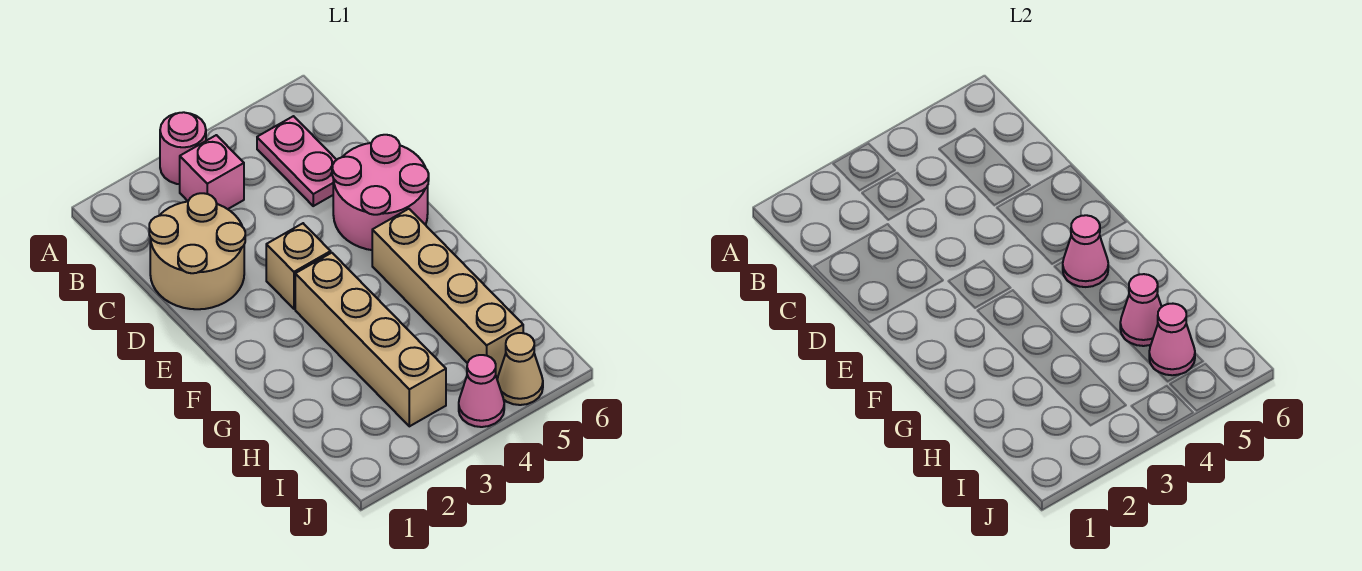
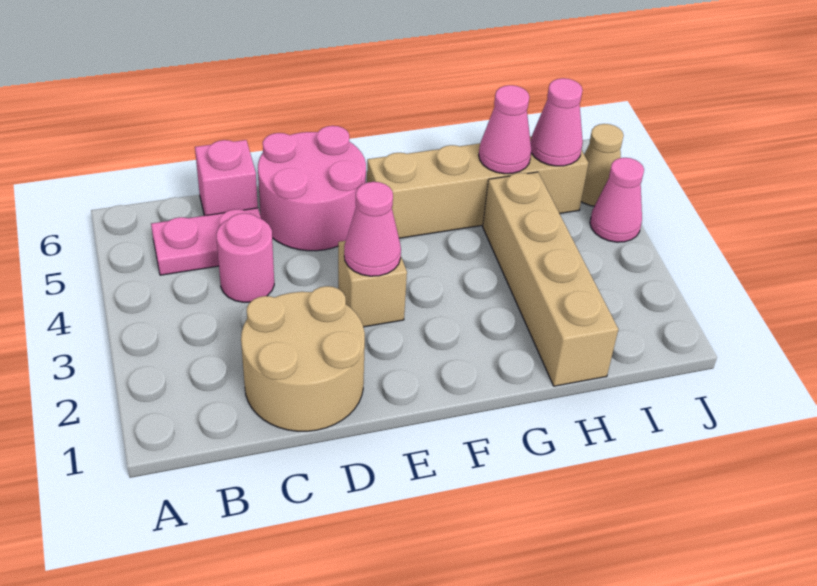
pink 1x1 round brick [160,112,206,184] -> pink 1x1 round brick moved to [216,213,274,302]
pink 1x1 brick [180,135,244,209] -> pink 1x1 brick moved to [195,140,258,216]
tan 1x4 brick [295,253,446,426] -> tan 1x4 brick turned to [483,172,618,386]
pink 1x1 cone [1063,215,1108,287] -> pink 1x1 cone moved to [344,182,401,276]

